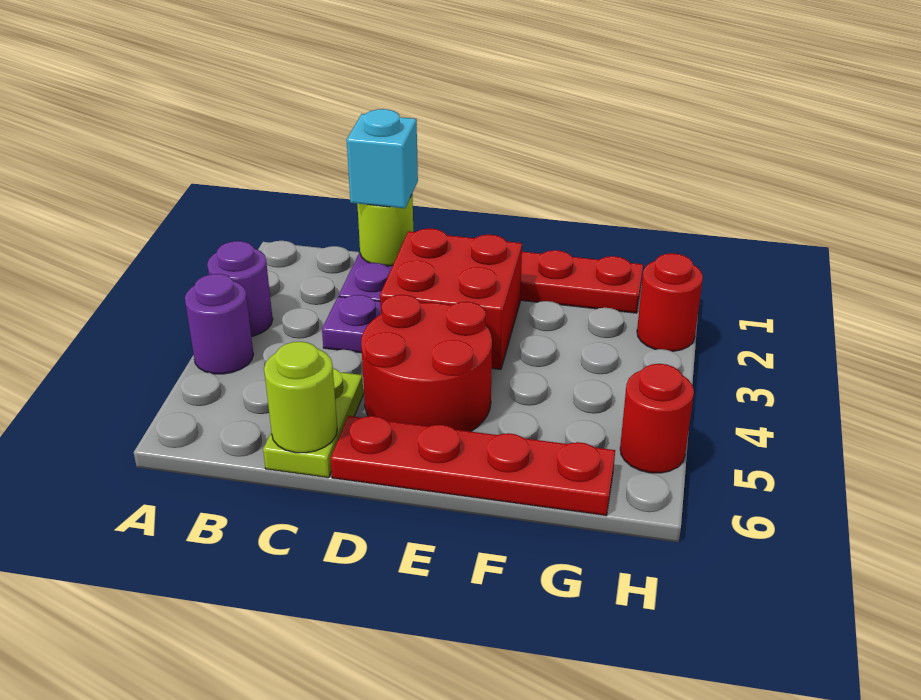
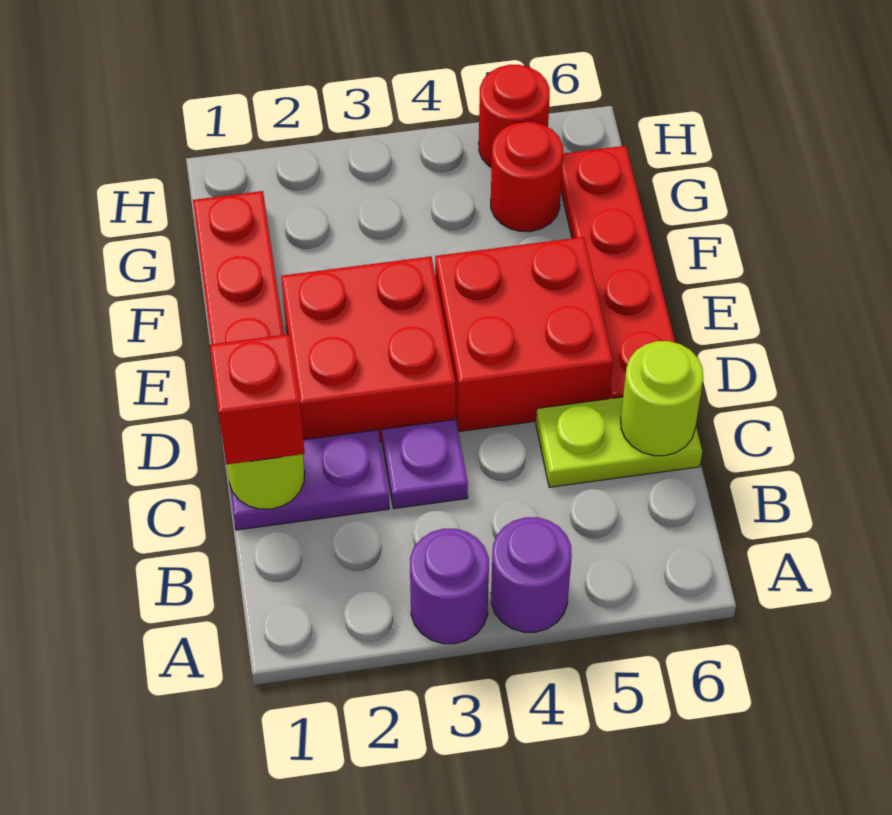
cyan 1x1 brick [347,109,418,208] -> red 1x1 brick [210,334,305,465]
red 2x2 round brick [361,295,492,432] -> red 2x2 brick [435,237,613,432]
red 1x1 round brick [637,253,703,351] -> red 1x1 round brick moved to [491,122,563,232]

